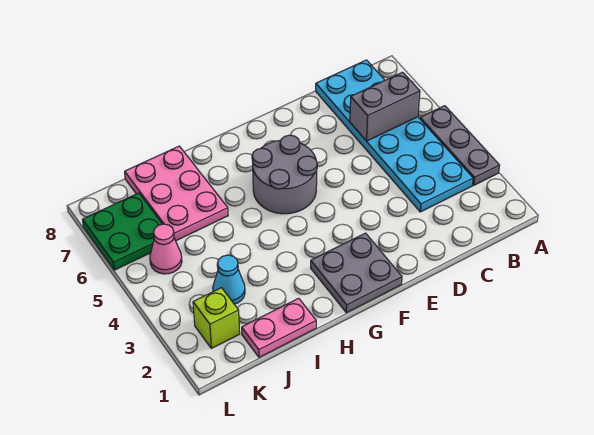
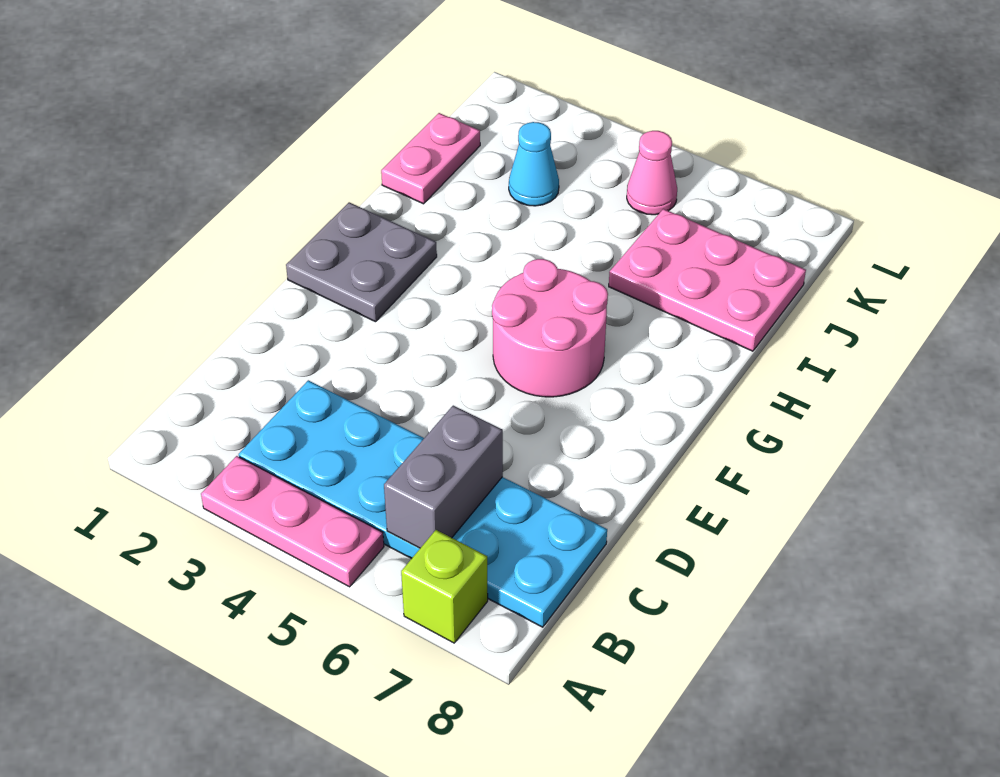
grey 1x3 plate [420,106,500,185] -> pink 1x3 plate [201,456,384,587]
grey 2x2 round brick [252,135,317,214] -> pink 2x2 round brick [492,259,608,397]
lime 1x1 brick [193,288,240,348] -> lime 1x1 brick moved to [401,530,488,643]
green 2x2 plate [82,193,162,270] -> none

